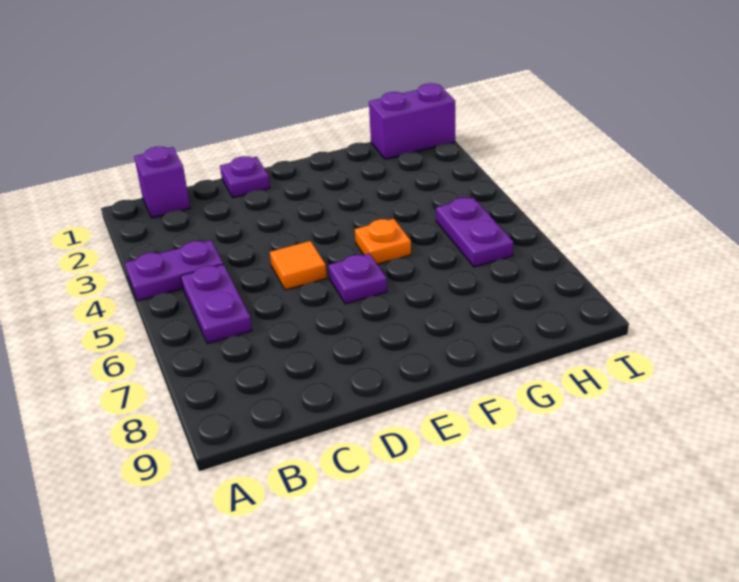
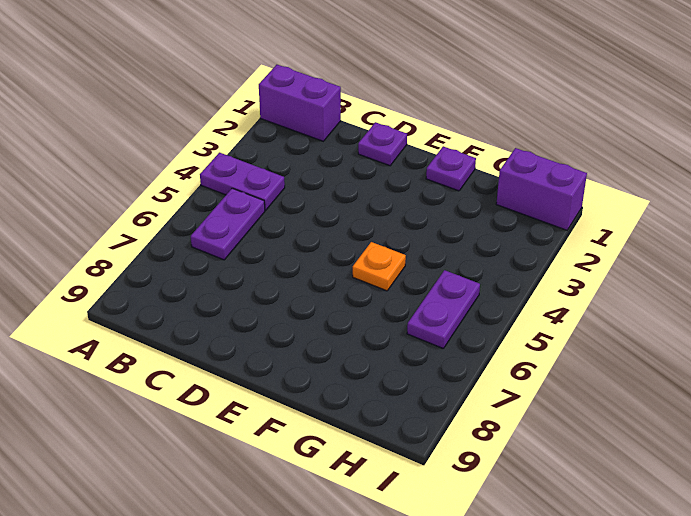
purple 1x1 brick [134,146,190,218] -> purple 1x2 brick [259,65,341,141]
orange 1x1 tile [270,241,327,290] -> none
purple 1x1 plate [328,254,387,304] -> purple 1x1 plate moved to [426,146,476,191]

